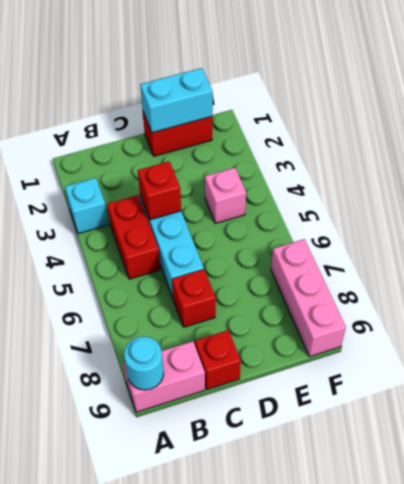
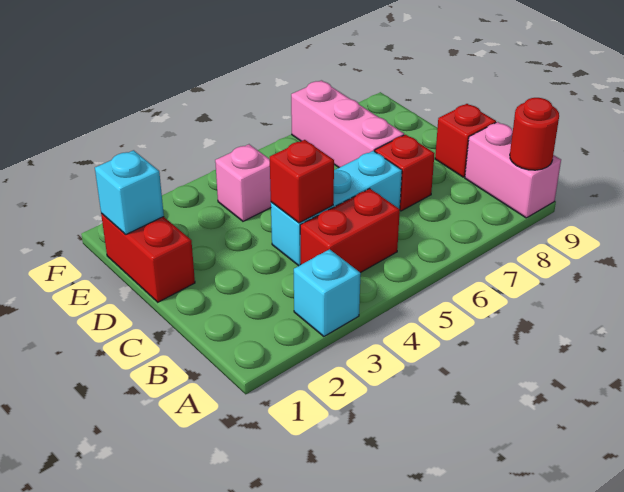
cyan 1x1 round brick [124,336,164,390] -> red 1x1 round brick [510,98,559,170]
cyan 1x2 brick [140,68,213,133] -> cyan 1x1 brick [95,150,164,234]
pink 1x3 brick [271,239,346,357] -> pink 1x3 brick turned to [291,80,404,168]

